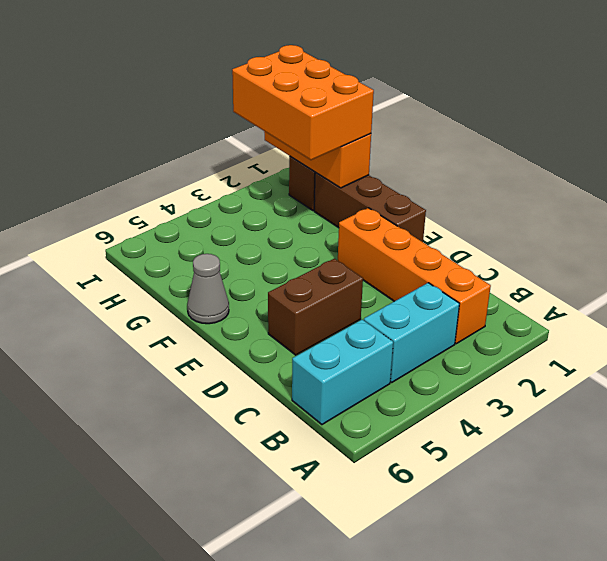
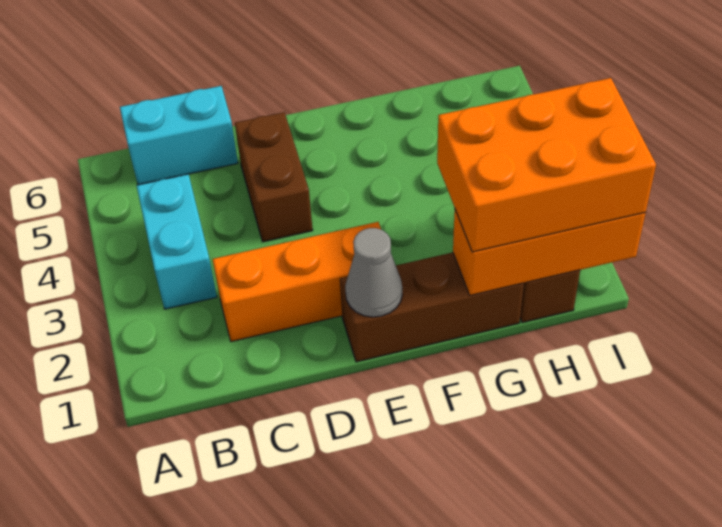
orange 1x4 brick [338,208,491,344] -> orange 1x3 brick [213,222,381,342]
cyan 1x2 brick [292,319,393,425] -> cyan 1x2 brick turned to [120,86,238,185]
grey 1x1 cone [187,254,229,324] -> grey 1x1 cone moved to [345,228,402,317]

